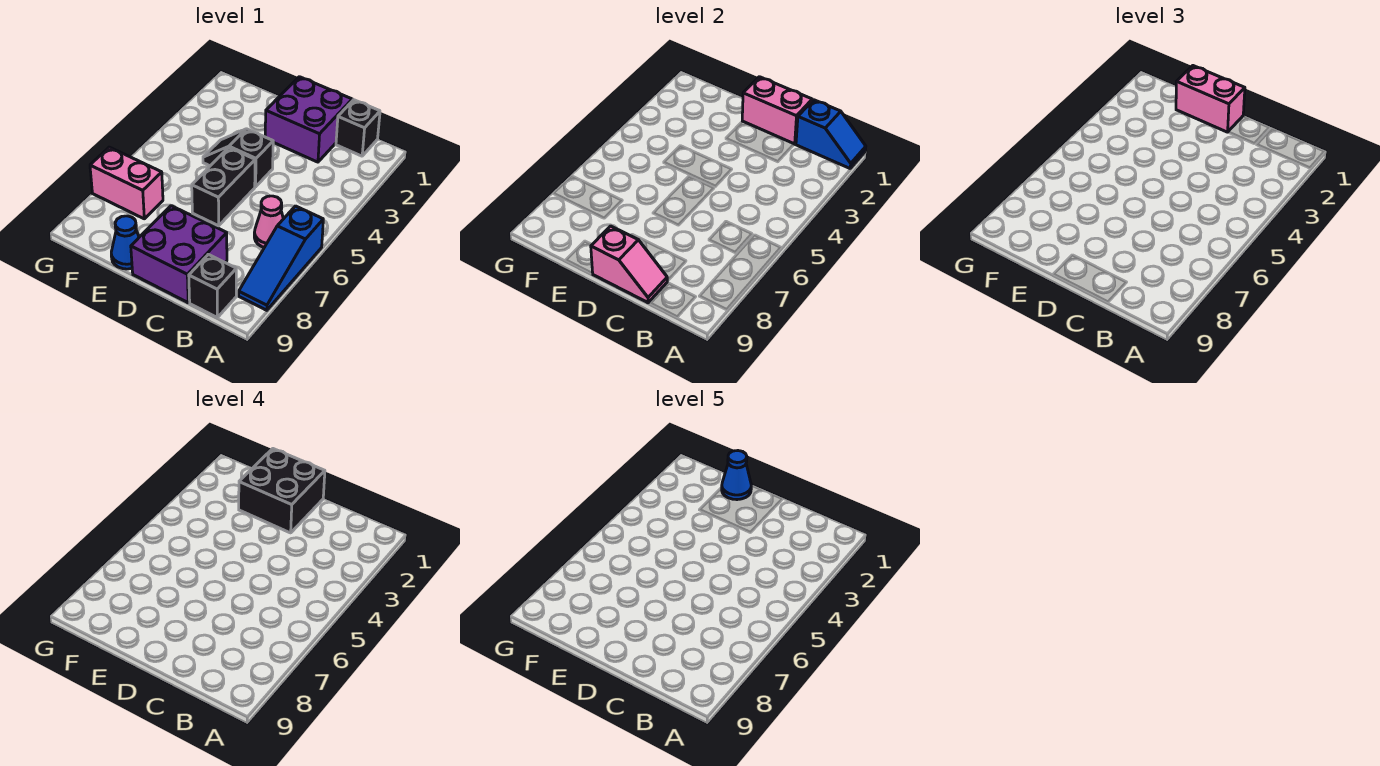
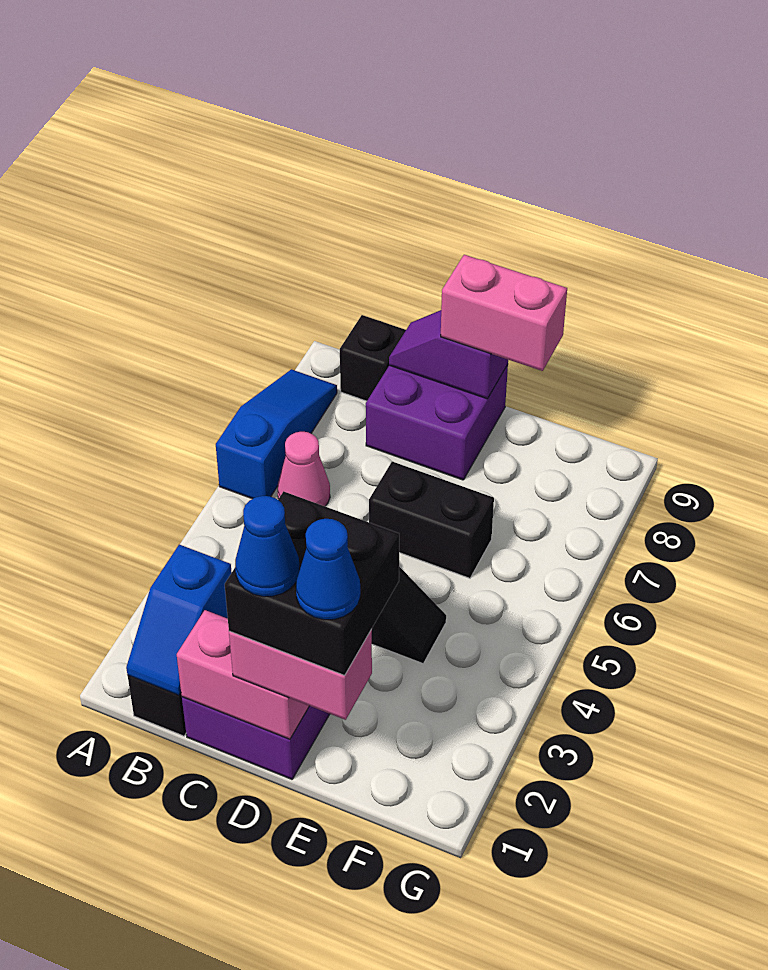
blue 1x2 slope [796,100,866,168] -> blue 1x2 slope turned to [126,545,232,695]
pink 1x2 slope [591,226,667,303] -> purple 1x2 slope [389,310,508,399]
black 1x2 brick [192,148,255,226] -> black 1x2 brick turned to [369,462,494,578]
blue 1x1 cone [111,216,139,269] -> blue 1x1 cone moved to [235,496,299,597]
pink 1x2 brick [90,147,163,219] -> pink 1x2 brick moved to [441,255,567,371]

